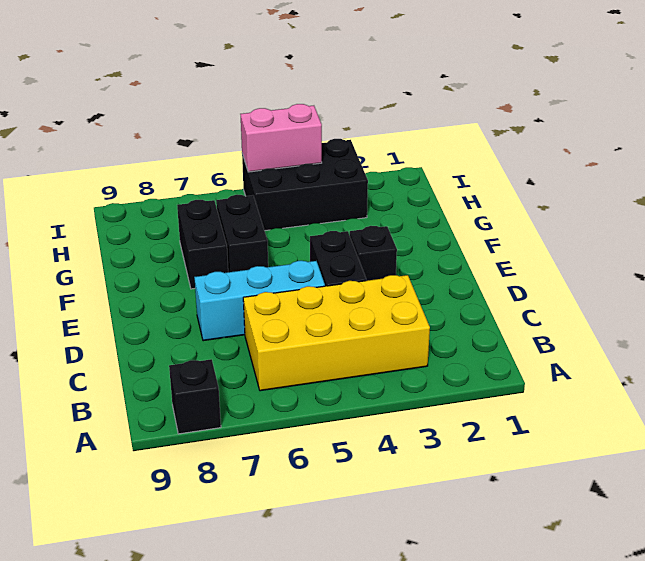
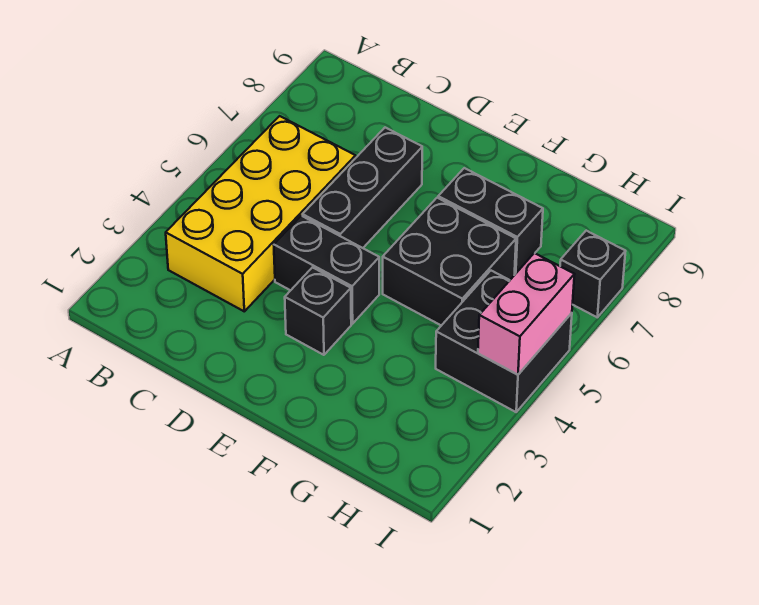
black 1x1 brick [169,359,221,434] -> black 1x1 brick moved to [560,231,626,317]
cyan 1x3 brick [194,261,325,341] -> black 1x3 brick [303,128,422,248]
black 1x2 brick [216,195,268,272] -> black 2x2 brick [383,198,516,326]
black 2x3 brick [242,139,368,231] -> black 2x2 brick [436,271,572,412]

